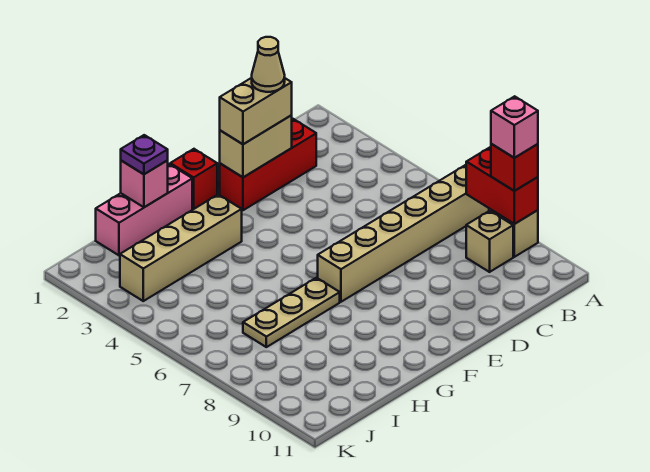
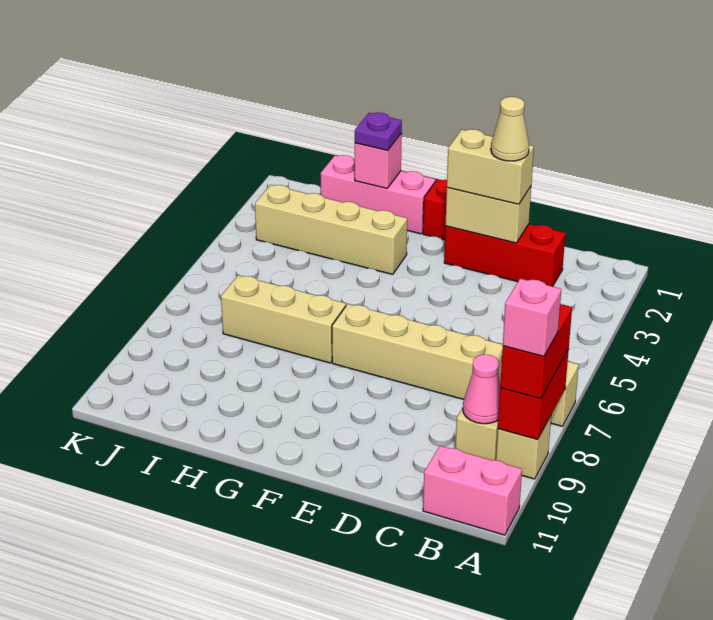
red 1x1 brick [491,144,538,191] -> red 1x2 brick [500,304,572,399]
none -> pink 1x2 brick [423,446,522,535]
none -> pink 1x1 cone [463,354,500,424]
tan 1x3 plate [243,278,340,347] -> tan 1x3 brick [221,275,346,363]

